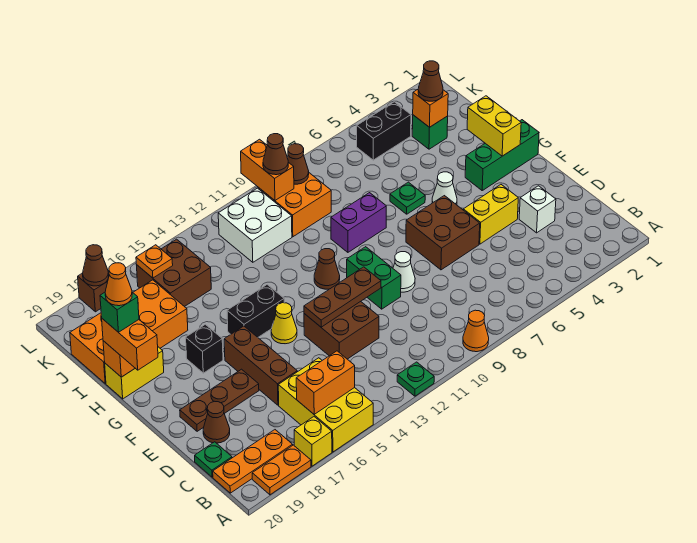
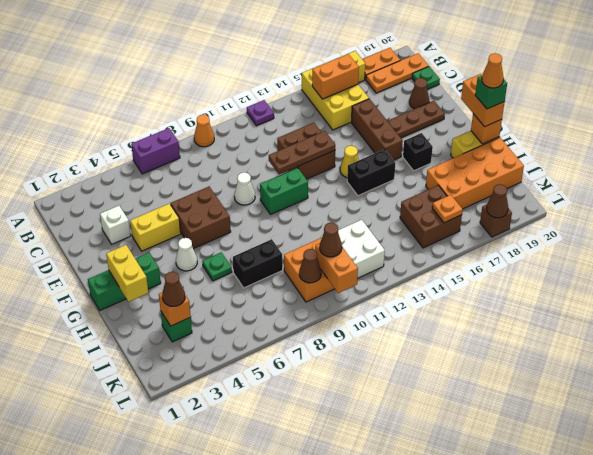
green 1x1 plate [397,362,434,396] -> purple 1x1 plate [247,100,274,126]
green 1x2 brick [347,247,401,309] -> green 1x2 brick turned to [260,168,308,214]
brown 1x1 cone [314,249,340,289] -> none
purple 1x2 brick [331,193,386,252] -> purple 1x2 brick moved to [131,128,180,174]
black 1x2 brick [357,102,411,160] -> black 1x2 brick moved to [233,239,283,288]

